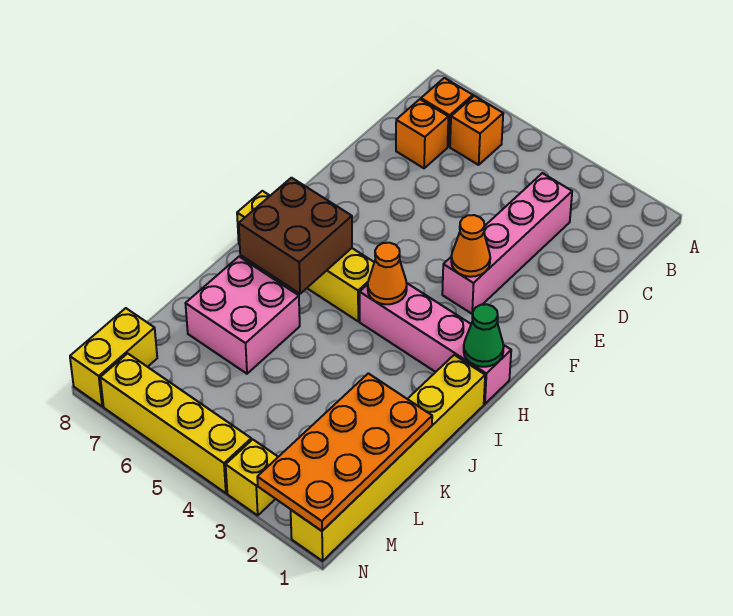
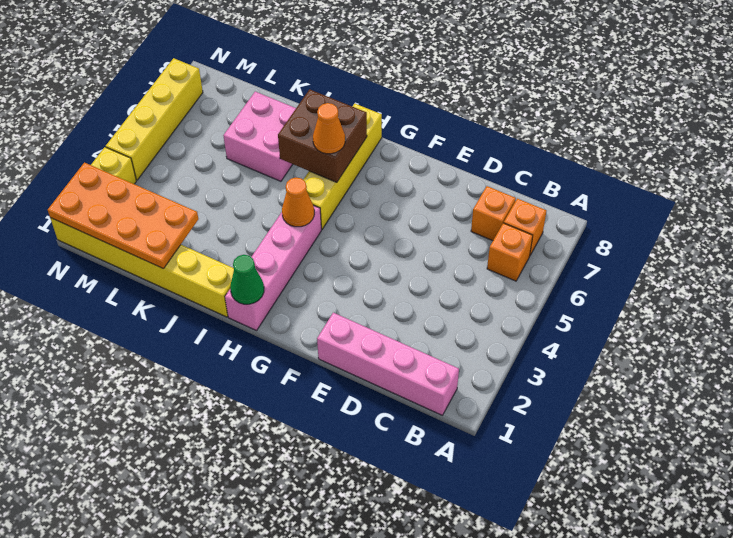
pink 1x4 brick [442,173,572,314] -> pink 1x4 brick moved to [317,313,459,415]
orange 1x1 cone [451,215,490,277] -> orange 1x1 cone moved to [313,103,345,154]
yellow 1x2 brick [70,308,157,406] -> none

